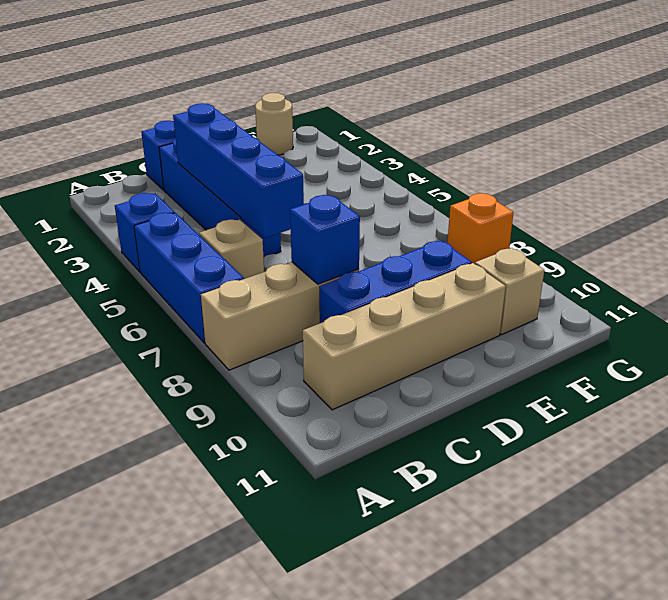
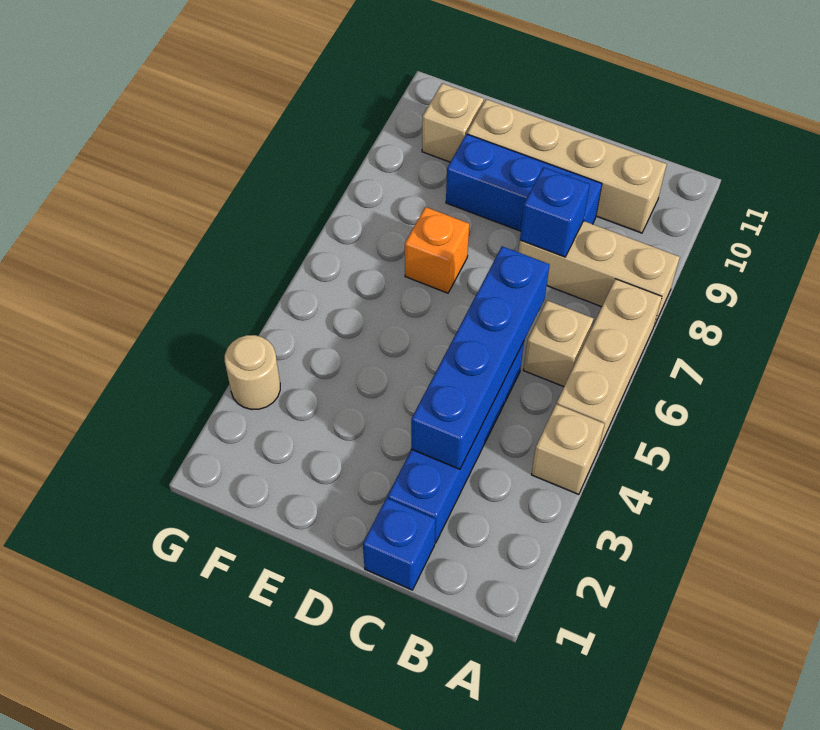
blue 1x1 brick [115,193,174,272] -> tan 1x1 brick [531,404,604,495]
blue 1x3 brick [134,213,244,343] -> tan 1x3 brick [557,279,662,450]
tan 1x1 round brick [255,93,293,155] -> tan 1x1 round brick moved to [225,335,280,410]
orange 1x1 brick [447,193,514,264] -> orange 1x1 brick moved to [405,207,469,293]

